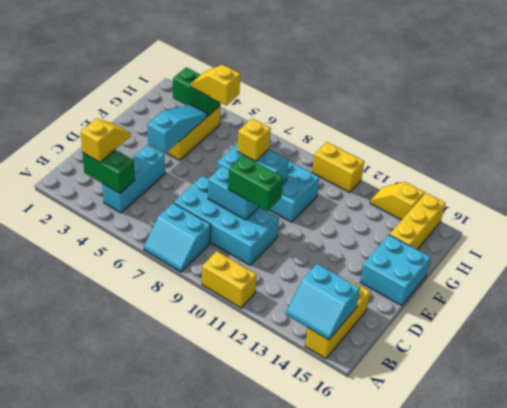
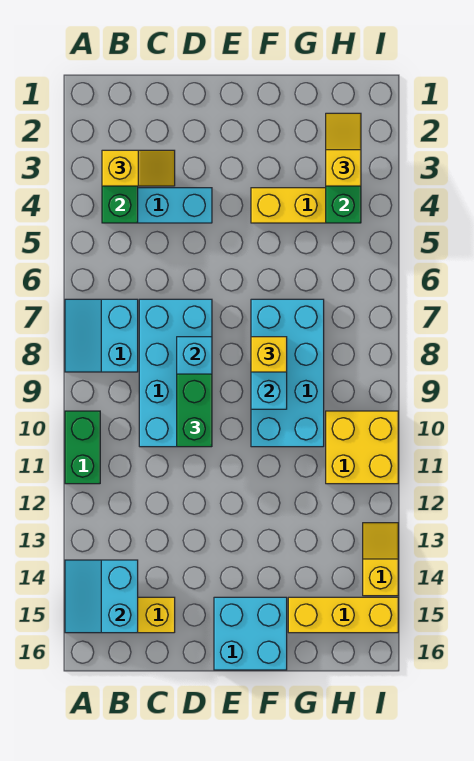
yellow 1x2 brick [202,251,257,308] -> green 1x2 brick [65,411,100,484]
cyan 1x3 slope [147,105,207,153] -> none
yellow 1x2 slope [191,65,240,105] -> yellow 1x2 slope moved to [326,113,361,186]
yellow 1x2 brick [312,142,364,192] -> yellow 2x2 brick [326,411,398,484]

